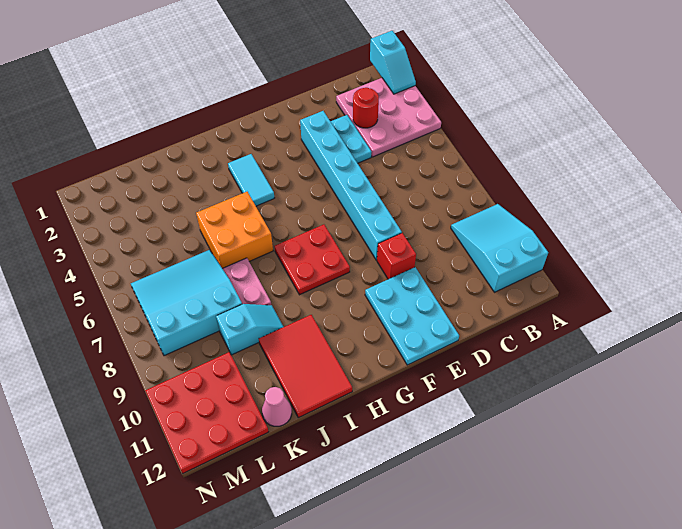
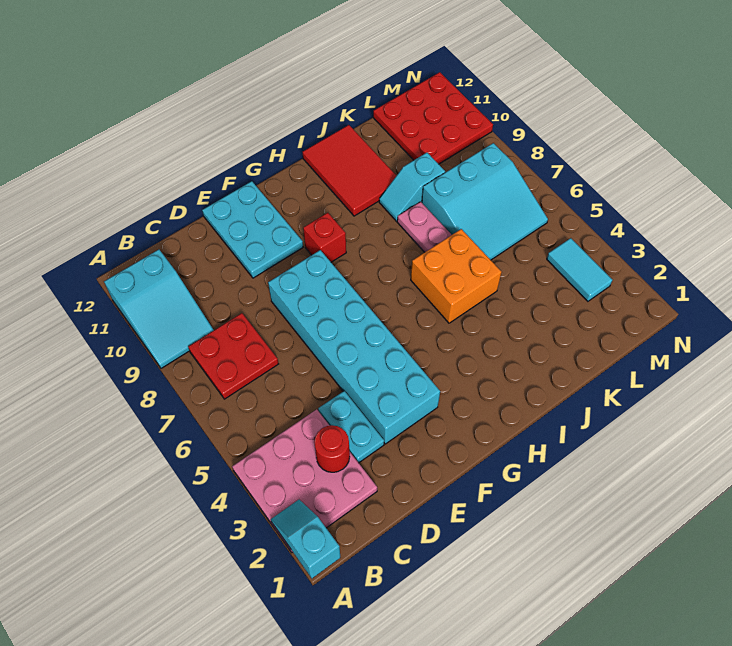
cyan 1x6 brick [300,111,402,260] -> cyan 2x6 brick [268,250,440,444]
red 1x1 brick [377,233,416,279] -> red 1x1 brick moved to [303,213,346,262]
red 2x2 plate [274,225,350,295] -> red 2x2 plate moved to [188,313,278,399]
cyan 1x2 tile [228,154,274,206] -> cyan 1x2 tile moved to [547,238,612,301]
pink 1x1 cone [262,387,292,426] -> none

